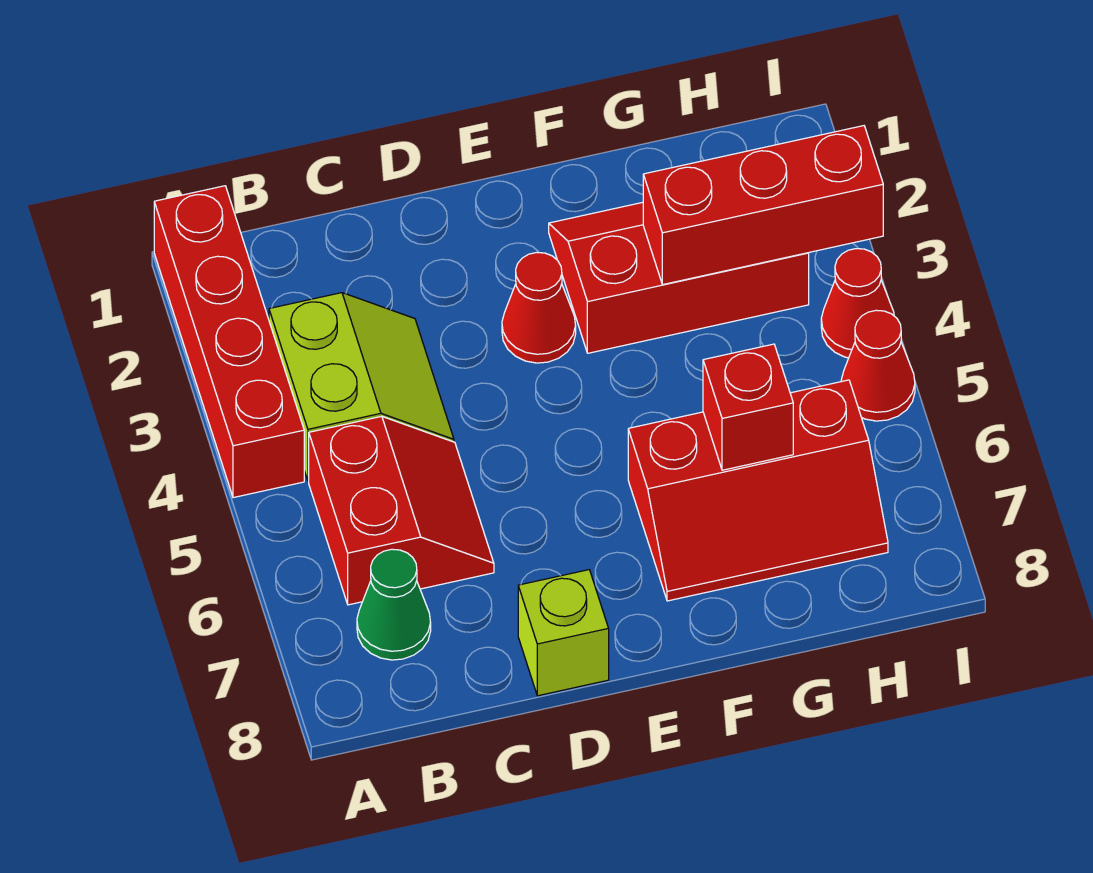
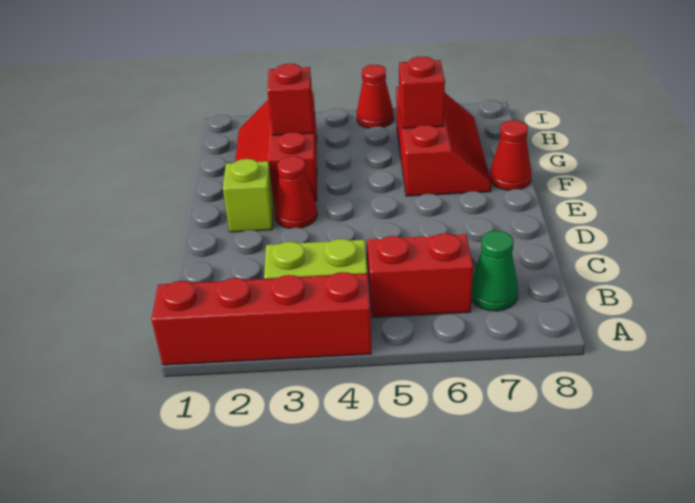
lime 1x1 brick [518,570,609,696] -> lime 1x1 brick moved to [223,159,274,232]
red 1x3 brick [643,126,883,284] -> red 1x1 brick [267,64,314,135]
red 1x1 cone [821,249,894,358] -> red 1x1 cone moved to [490,120,531,190]

